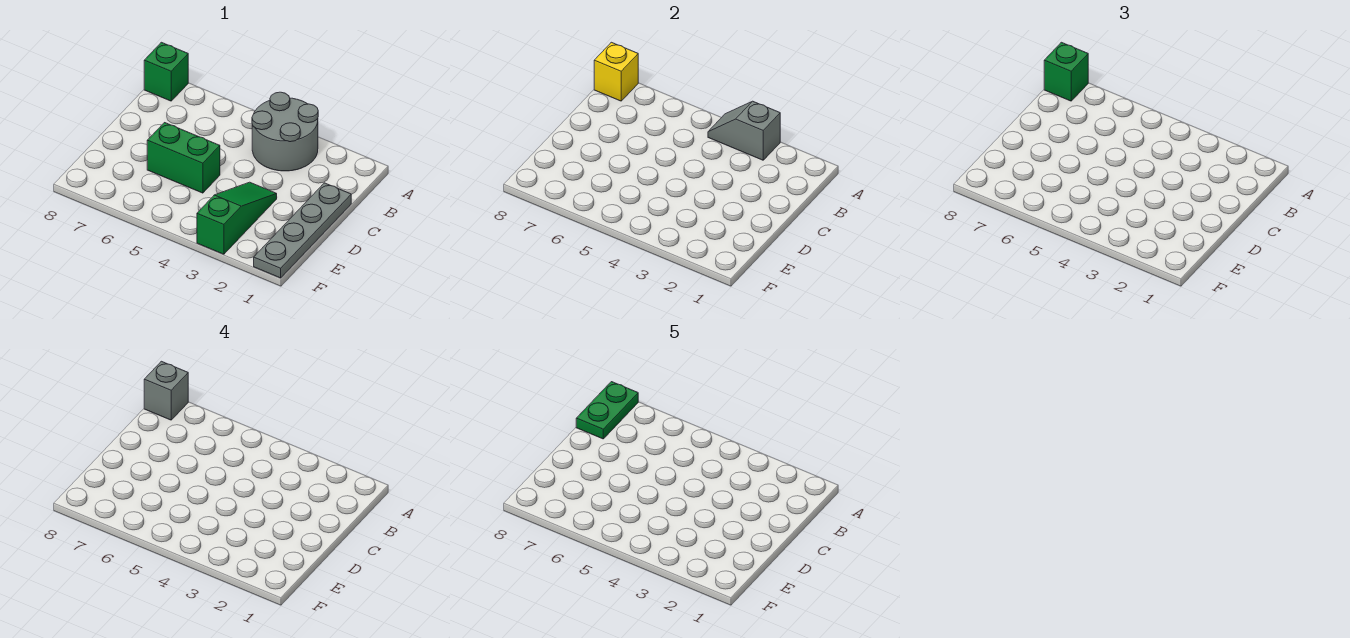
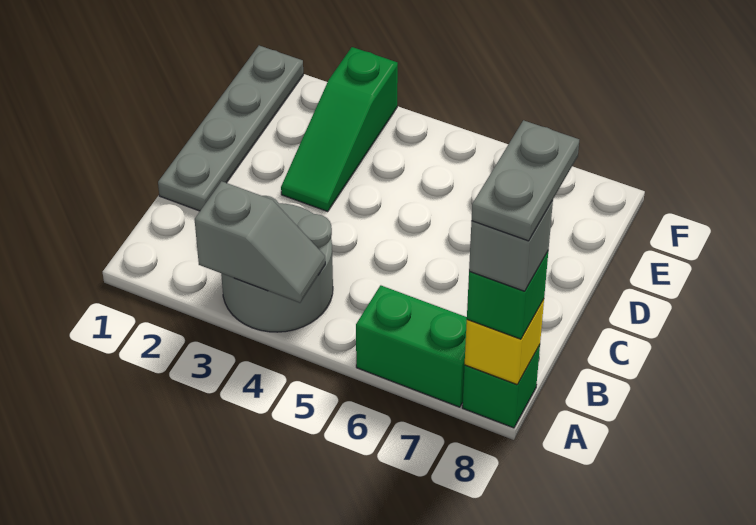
green 1x2 plate [576,382,638,439] -> grey 1x2 plate [471,120,579,241]
green 1x2 brick [147,123,220,193] -> green 1x2 brick moved to [356,285,467,407]

